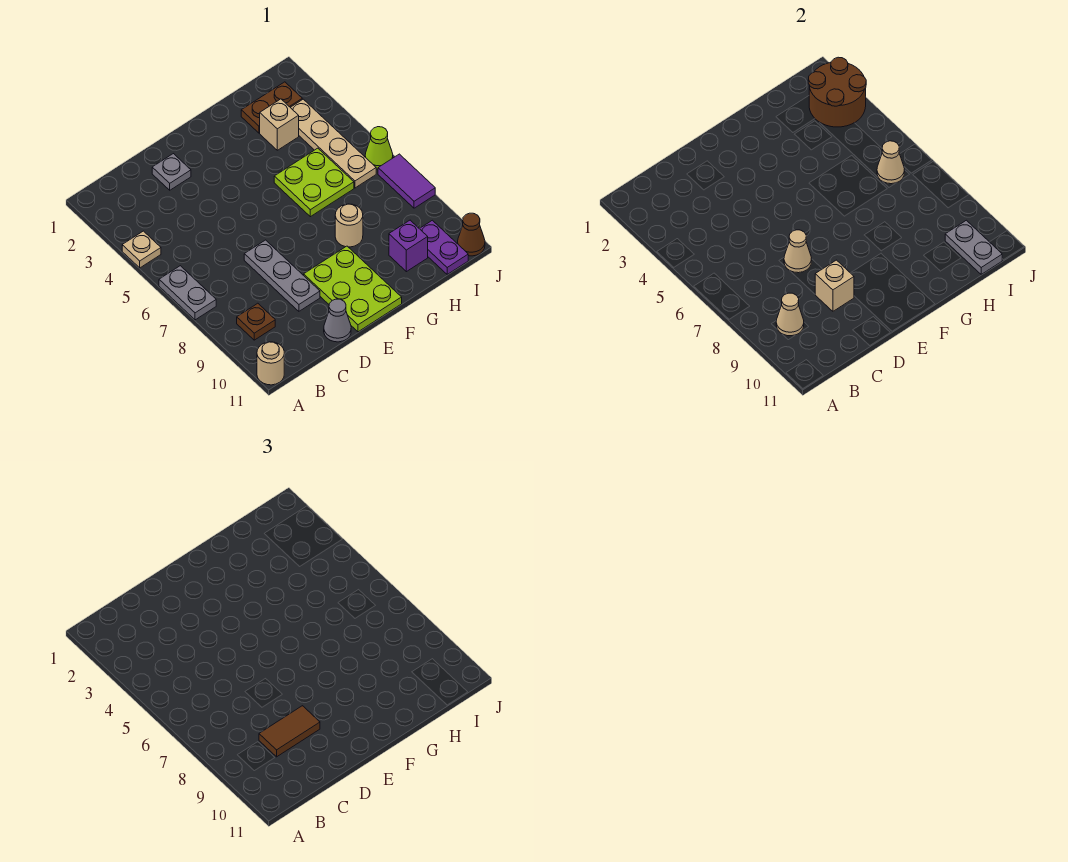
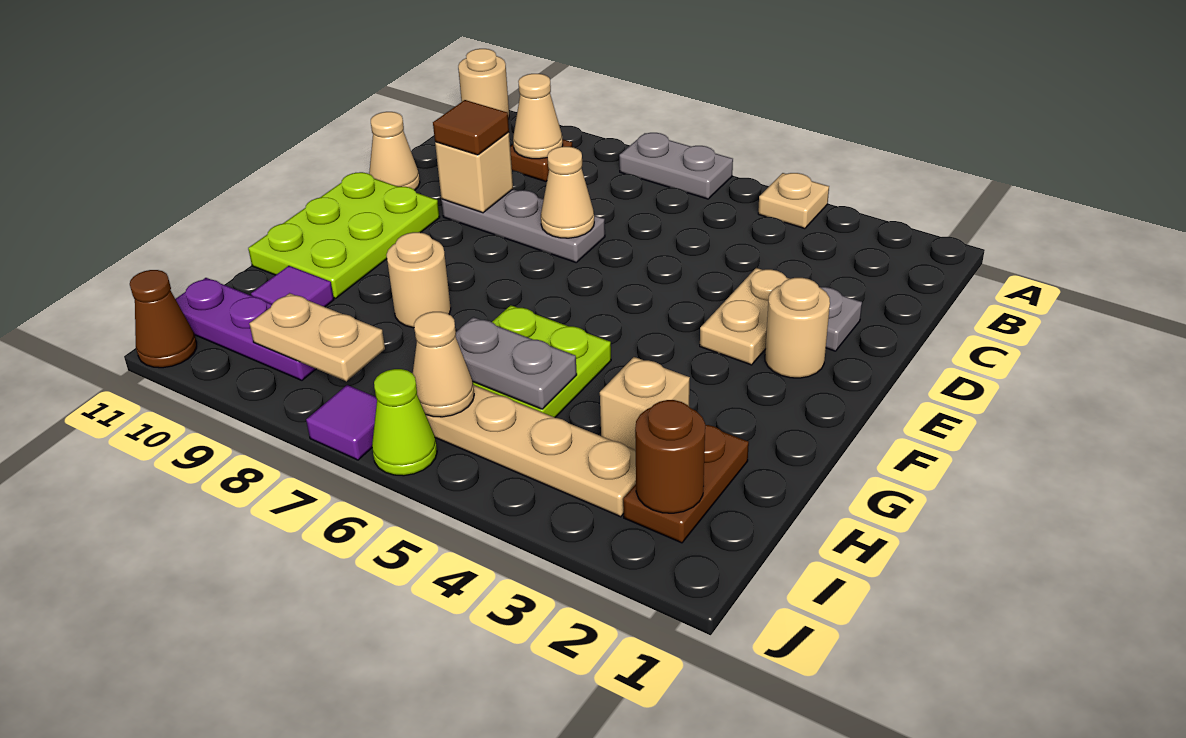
brown 1x2 tile [259,706,320,757] -> brown 1x1 tile [433,100,509,155]
none -> tan 1x2 plate [700,268,789,365]
grey 1x1 cone [324,299,351,342] -> tan 1x1 cone [369,112,420,190]
none -> tan 1x1 round brick [765,278,830,378]
lime 2x3 plate [304,246,402,332] -> lime 2x3 plate turned to [248,172,440,298]
purple 1x1 brick [389,220,428,272] -> purple 1x1 tile [251,266,334,307]
brown 2x2 round brick [808,57,866,127] -> brown 1x1 round brick [635,400,705,513]
none -> tan 1x2 plate [249,293,385,381]
purple 1x2 plate [420,220,468,274] -> purple 1x3 plate [176,278,316,380]
grey 1x2 plate [945,220,1002,274] -> grey 1x2 plate moved to [456,317,577,409]
purple 1x2 tile [378,154,435,208] -> purple 1x1 tile [306,385,377,460]

